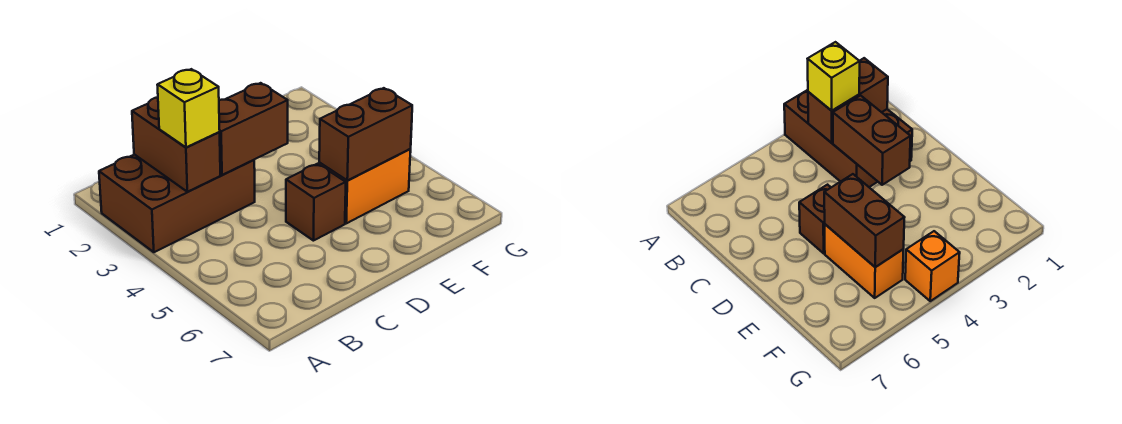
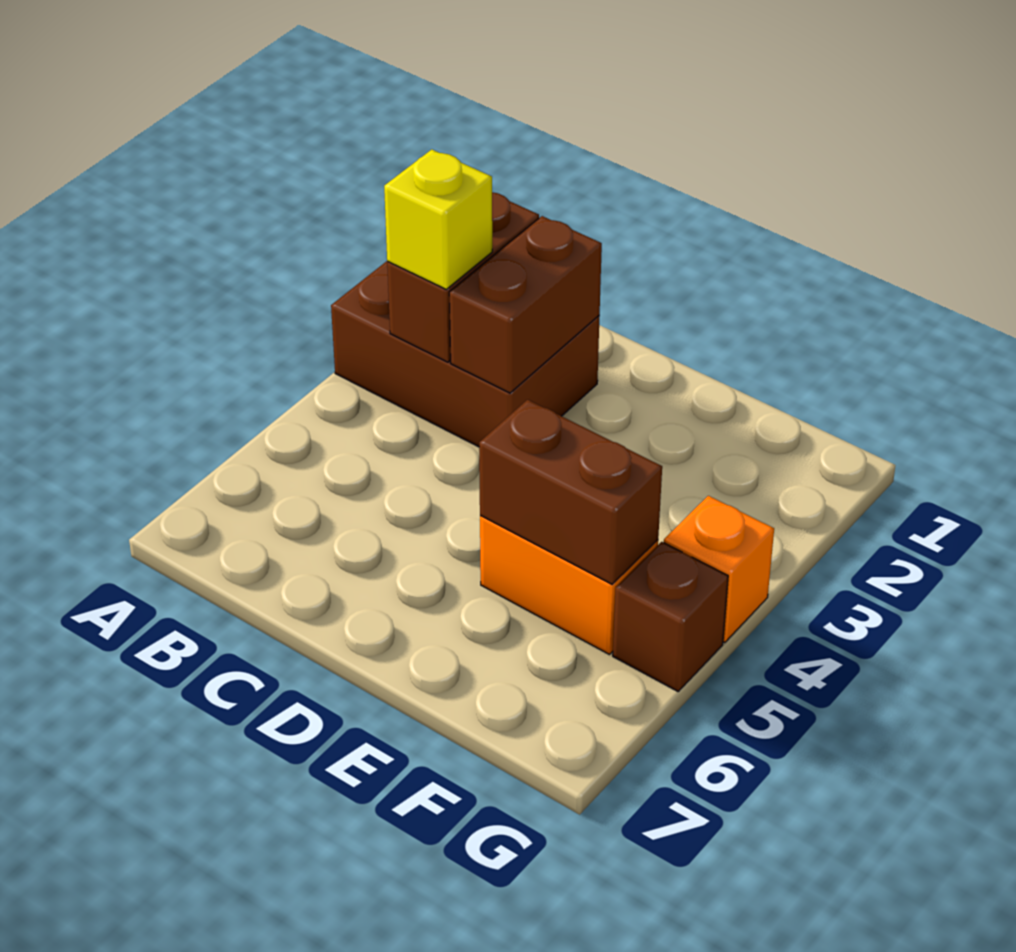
brown 1x2 brick [219,83,288,175] -> brown 1x2 brick turned to [449,216,602,393]
brown 1x1 brick [286,164,346,241] -> brown 1x1 brick moved to [613,542,728,691]

